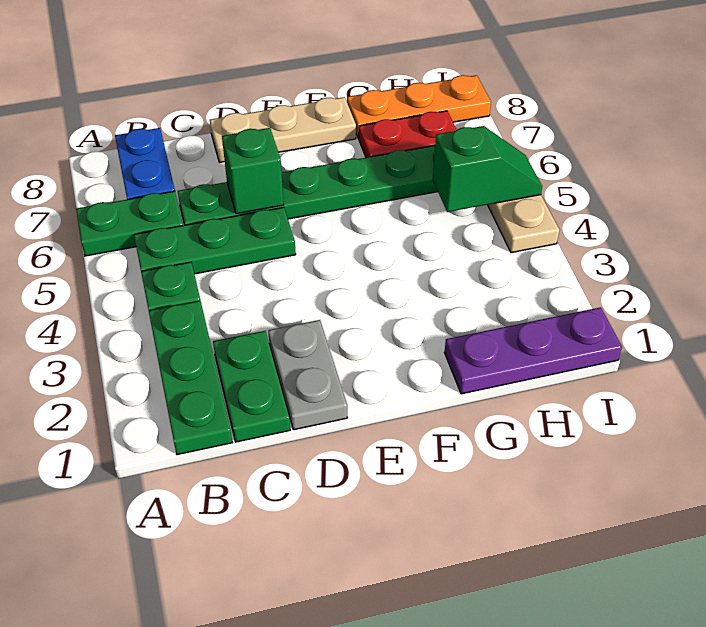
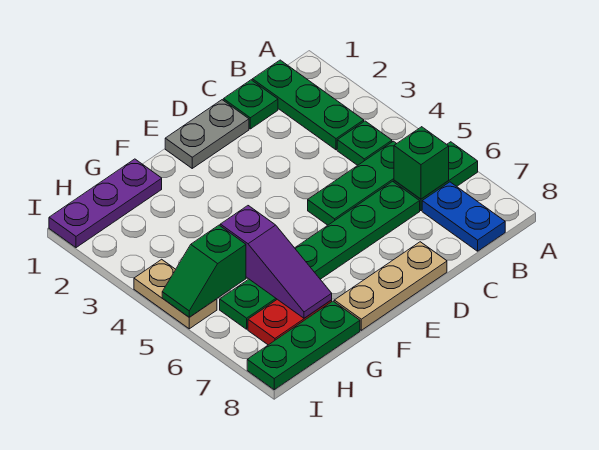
green 1x2 plate [213,331,290,442] -> green 1x1 plate [223,80,278,129]
grey 1x2 plate [268,320,347,430] -> grey 1x2 plate turned to [165,100,249,168]
green 1x1 brick [222,128,284,214] -> green 1x1 brick moved to [394,127,449,199]
none -> purple 1x3 slope [220,206,332,318]
orange 1x3 plate [347,75,491,138] -> green 1x3 plate [247,301,360,390]

